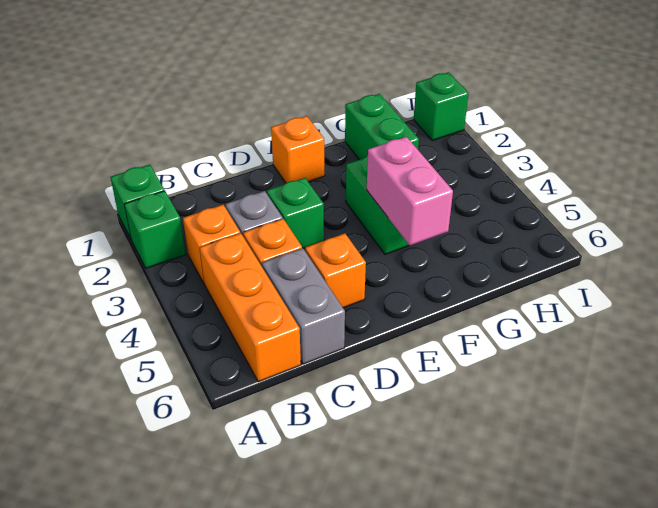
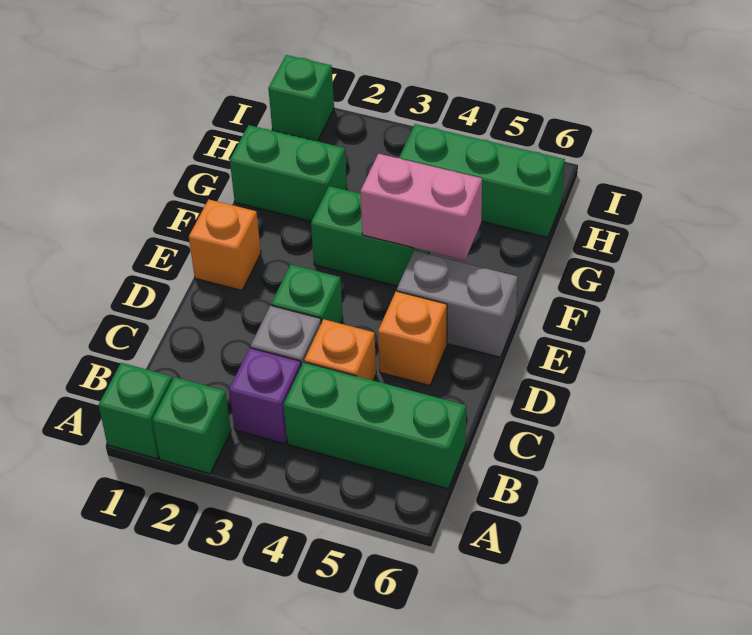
orange 1x1 brick [183,205,240,283] -> purple 1x1 brick [229,348,301,444]
orange 1x3 brick [200,233,301,382] -> green 1x3 brick [284,362,466,489]
grey 1x2 brick [262,248,345,364] -> grey 1x2 brick moved to [397,251,518,357]
none -> green 1x3 brick [399,124,565,238]

